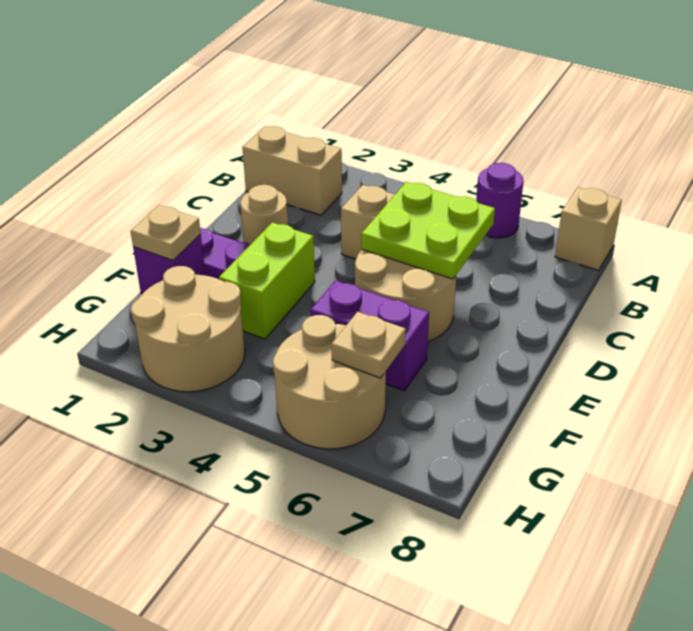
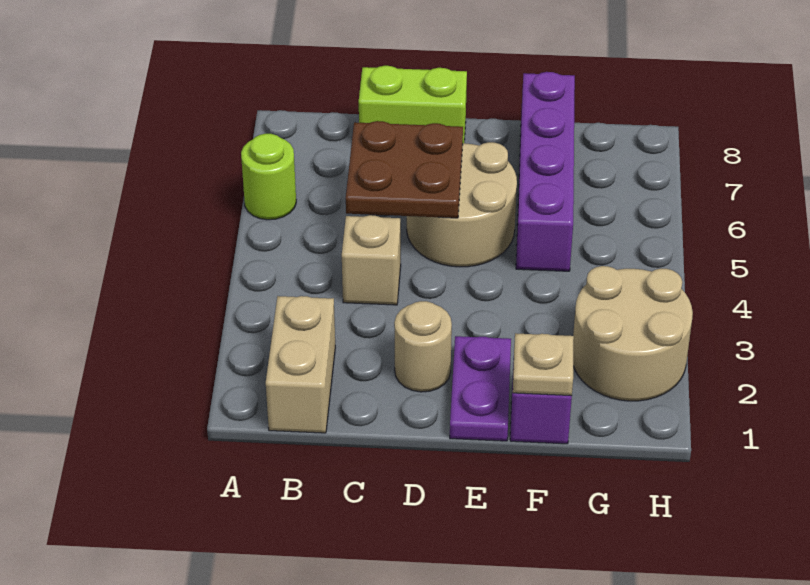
purple 1x1 round brick [476,163,524,238] -> lime 1x1 round brick [241,134,296,220]
tan 1x1 brick [555,187,622,270] -> none
lime 2x2 plate [361,182,495,279] -> brown 2x2 plate [346,121,463,218]
lime 1x2 brick [219,222,315,339] -> lime 1x2 brick moved to [359,66,467,143]
purple 1x2 brick [311,280,429,391] -> purple 1x4 brick [516,72,575,271]
tan 2x2 round brick [273,315,386,449] -> none
tan 1x1 plate [331,312,406,378] -> none

